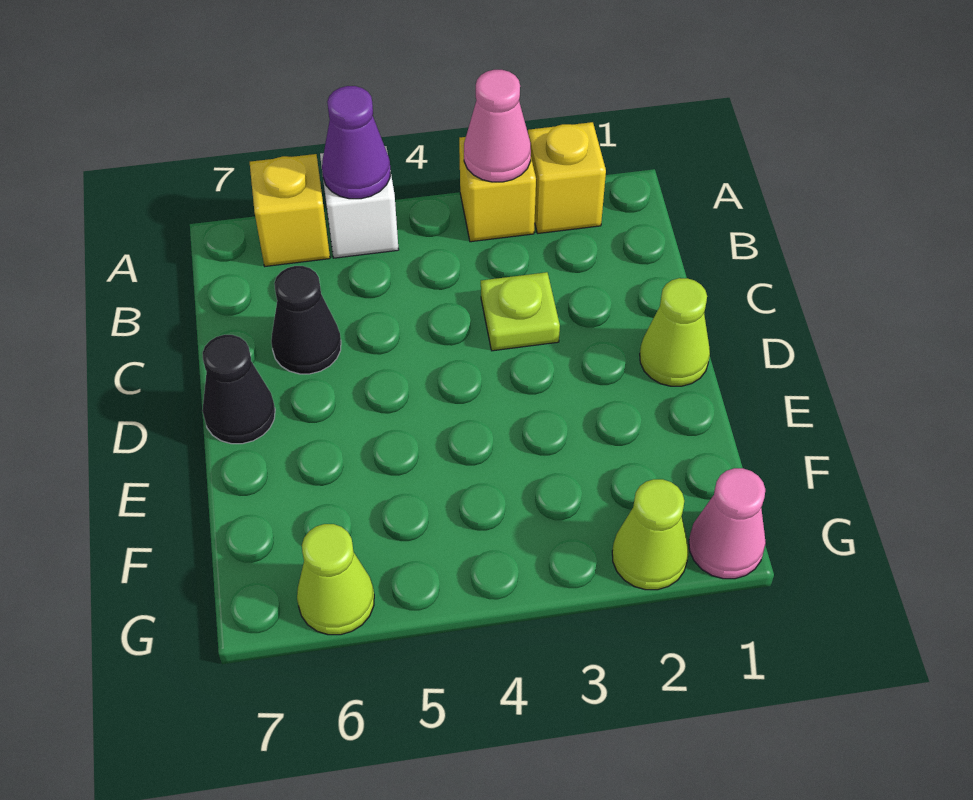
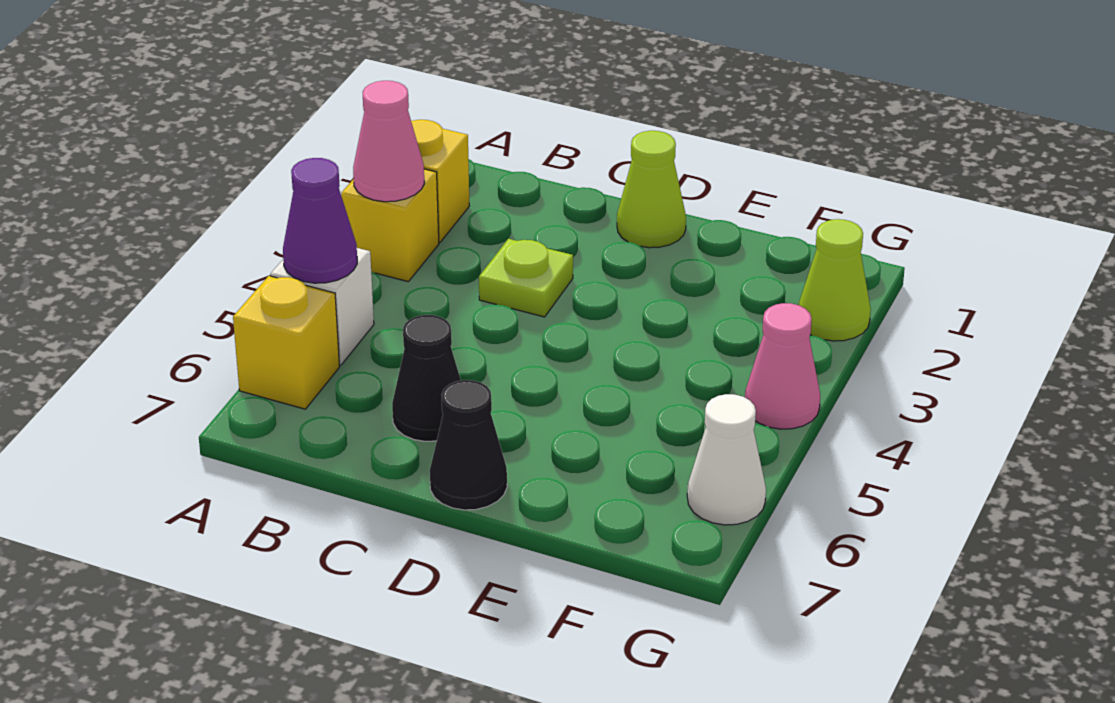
pink 1x1 cone [689,468,766,579] -> pink 1x1 cone moved to [745,303,820,429]
lime 1x1 cone [297,524,374,635] -> white 1x1 cone [687,394,766,525]

